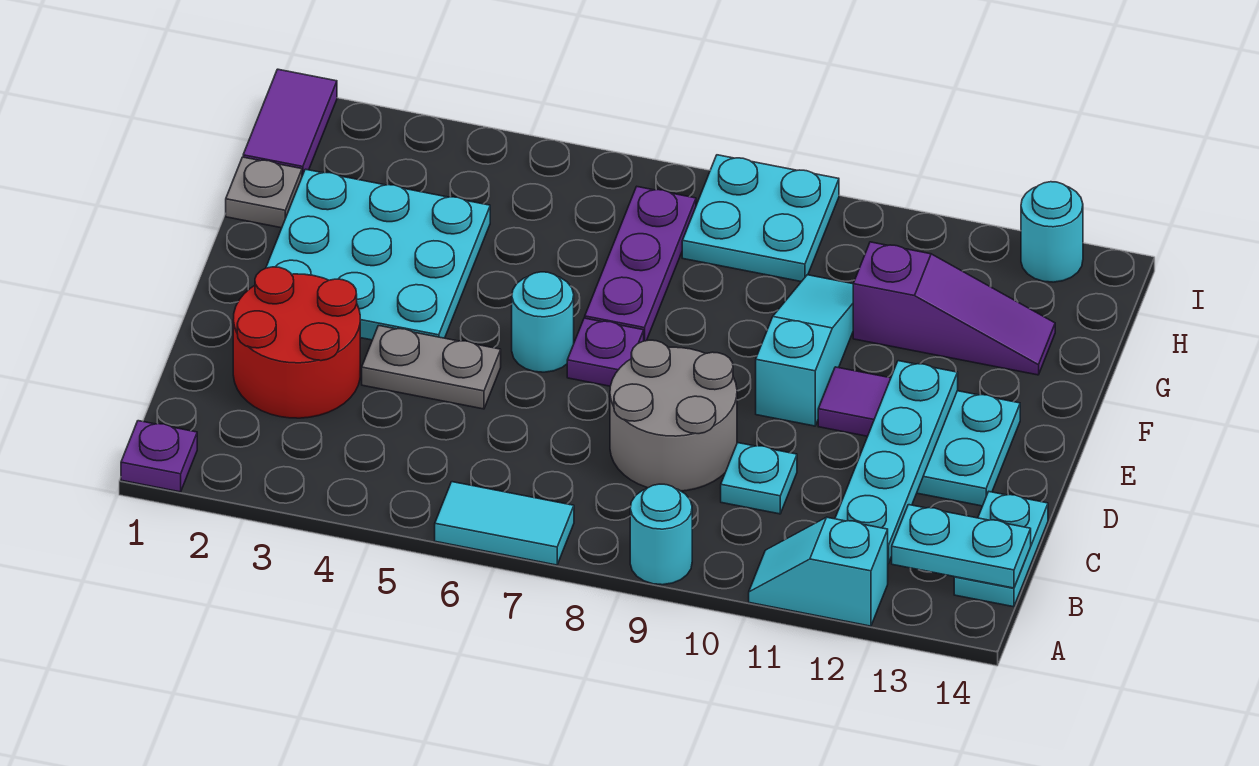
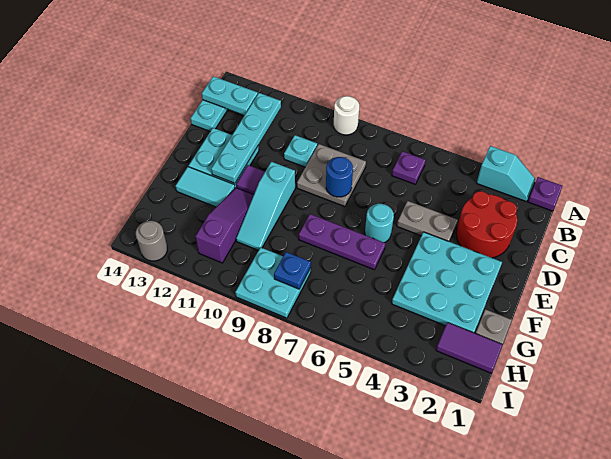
cyan 1x2 tile [435,482,574,565] -> cyan 1x2 tile moved to [176,167,235,207]
cyan 1x1 round brick [630,484,692,585] -> white 1x1 round brick [334,96,359,135]
cyan 1x2 slope [749,517,888,626] -> cyan 1x2 slope moved to [477,146,535,201]
grey 2x2 round brick [610,340,737,491] -> grey 2x2 plate [297,144,366,206]
none -> blue 1x1 round brick [326,157,353,197]
purple 1x1 plate [567,318,644,386] -> purple 1x1 plate moved to [392,151,425,184]
purple 1x3 plate [585,187,696,341] -> purple 1x3 plate turned to [299,214,385,270]
purple 1x3 slope [853,242,1055,375] -> purple 1x3 slope turned to [195,188,254,263]
purple 1x2 tile [243,69,337,176] -> purple 1x2 tile turned to [436,322,503,373]
none -> blue 1x1 plate [274,252,311,289]
cyan 1x1 round brick [1021,182,1083,282] -> grey 1x1 round brick [136,221,167,261]

